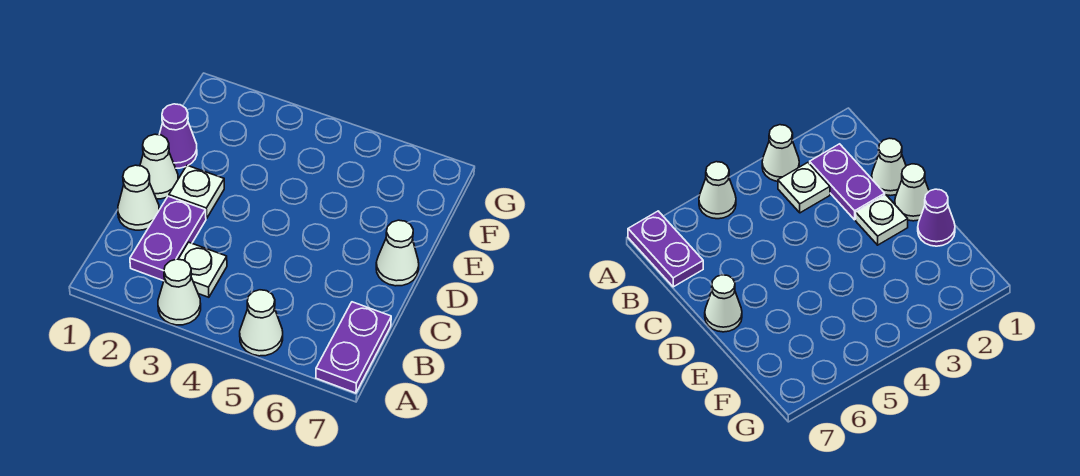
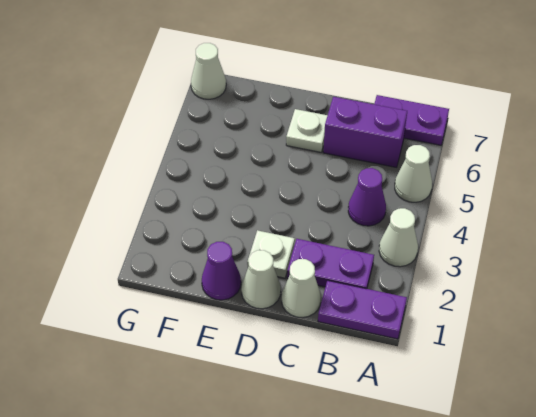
none -> purple 1x2 plate [318,281,407,339]
white 1x1 plate [179,242,227,297] -> white 1x1 plate moved to [286,109,327,152]
none -> purple 1x1 cone [348,168,386,226]
none -> purple 1x2 brick [323,97,407,167]
white 1x1 cone [376,220,419,286] -> white 1x1 cone moved to [191,43,226,99]

